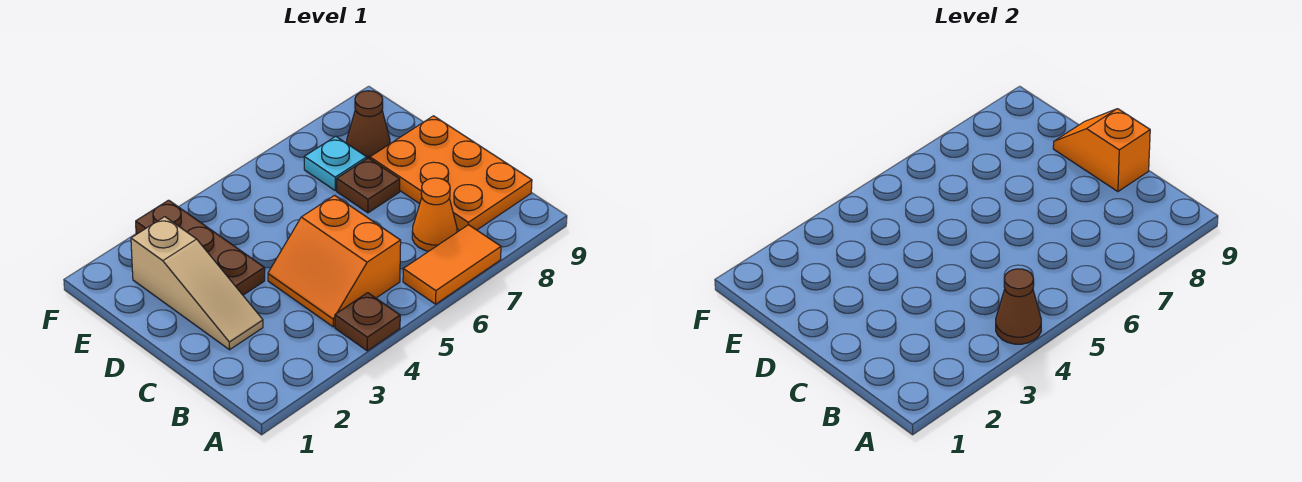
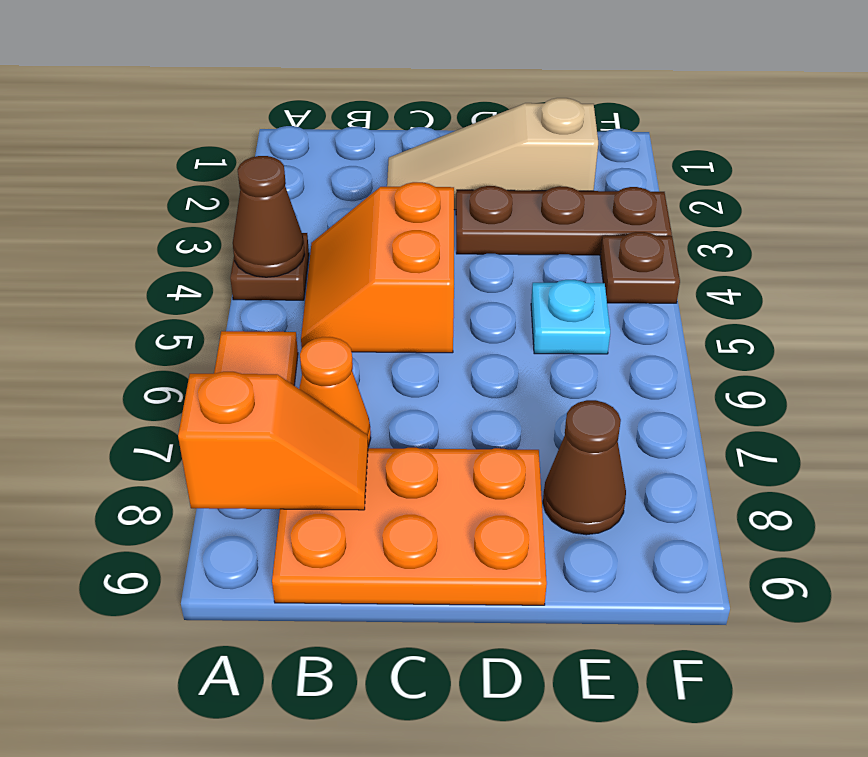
orange 2x2 slope [268,195,401,327] -> orange 2x2 slope turned to [301,182,454,353]
orange 1x2 slope [1053,109,1150,192] -> orange 1x2 slope moved to [178,372,368,510]
brown 1x1 plate [337,158,400,213] -> brown 1x1 plate moved to [600,232,680,303]
cyan 1x1 plate [304,136,367,190] -> cyan 1x1 plate moved to [531,280,610,354]

